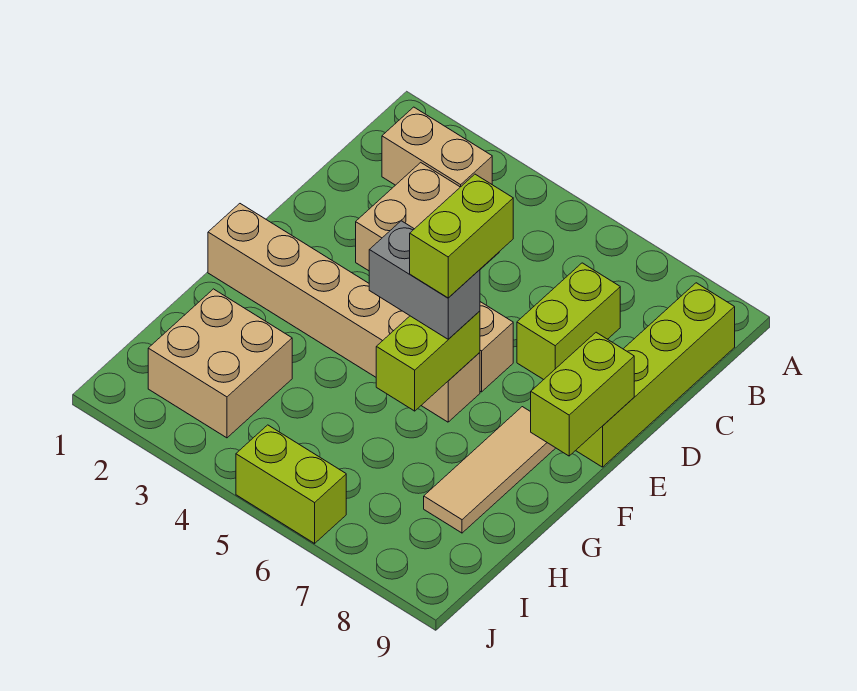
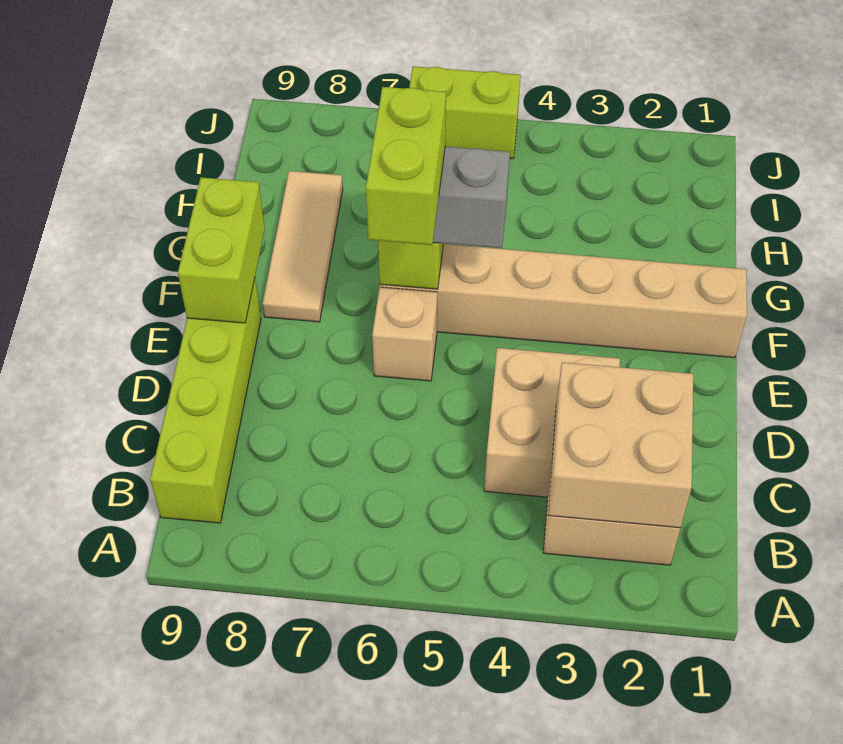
lime 1x2 brick [517,263,620,380] -> none
tan 2x2 brick [148,289,292,438] -> tan 2x2 brick moved to [548,362,693,528]

